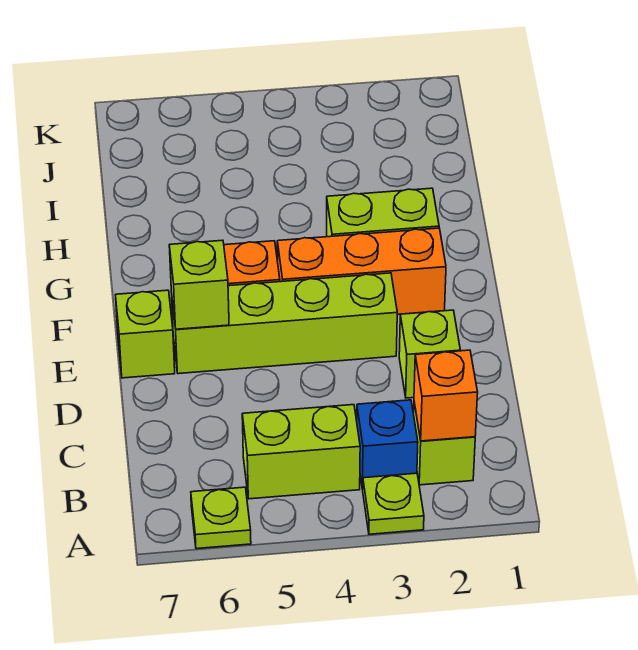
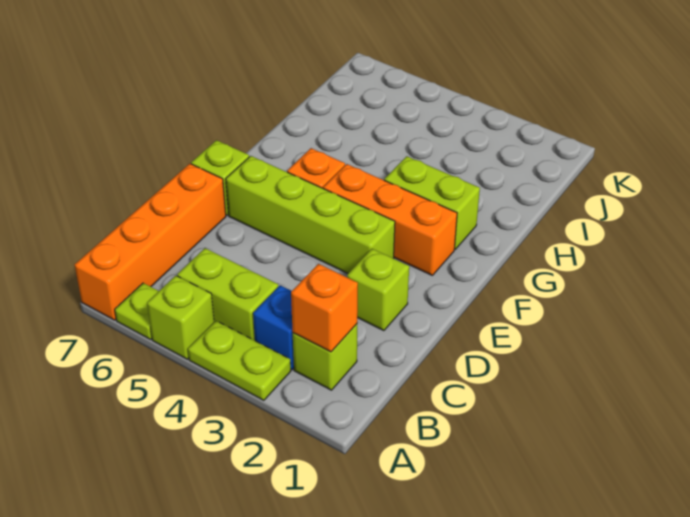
lime 1x1 plate [363,473,424,534] -> lime 1x2 plate [188,321,291,400]
none -> orange 1x4 brick [75,164,226,320]
lime 1x1 brick [169,240,229,329] -> lime 1x1 brick moved to [147,276,214,359]

